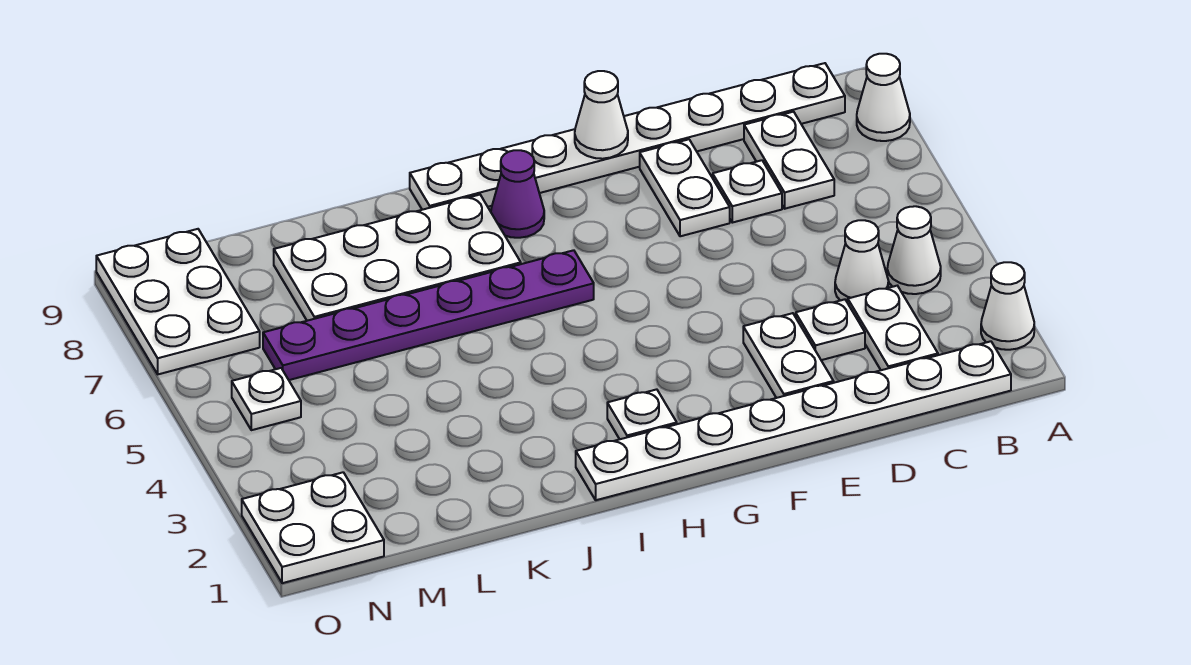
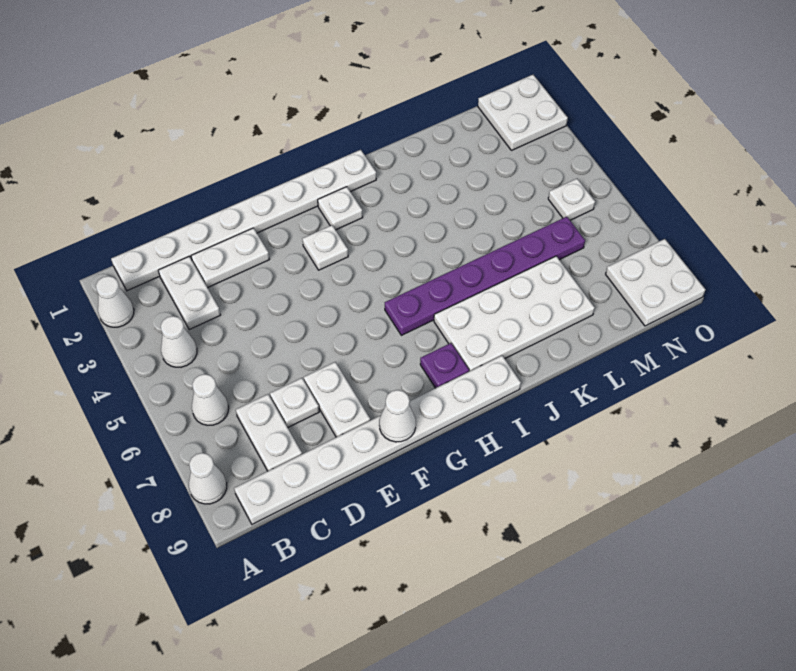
white 1x1 cone [835,220,888,303] -> white 1x1 cone moved to [192,374,229,425]
white 1x1 plate [796,299,865,360] -> white 1x1 plate moved to [302,225,348,270]
white 1x2 plate [743,313,834,398] -> white 1x2 plate turned to [191,228,269,288]
purple 1x1 cone [491,150,544,238] -> purple 1x1 plate [420,343,469,388]
white 2x3 plate [96,229,260,374] -> white 2x2 plate [606,239,705,326]

